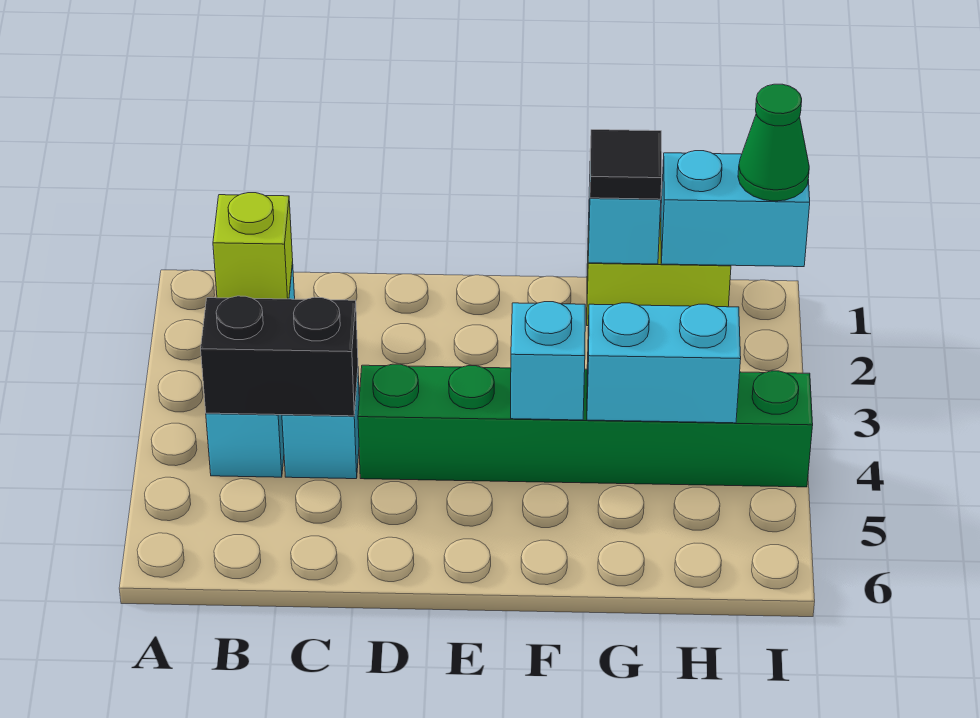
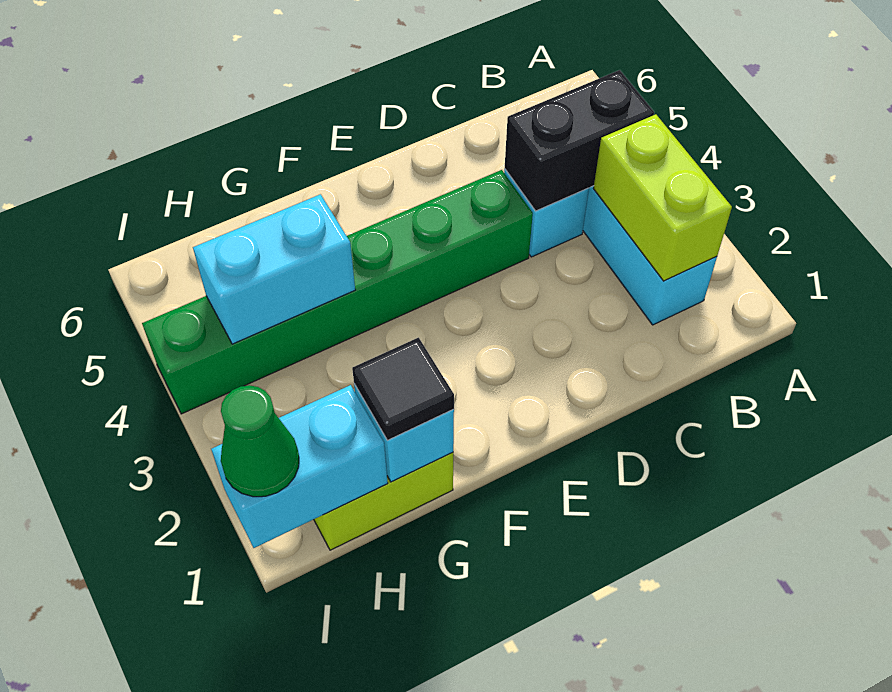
lime 1x1 brick [213,193,293,299] -> lime 1x2 brick [594,114,732,281]
cyan 1x1 brick [511,302,585,420] -> none

